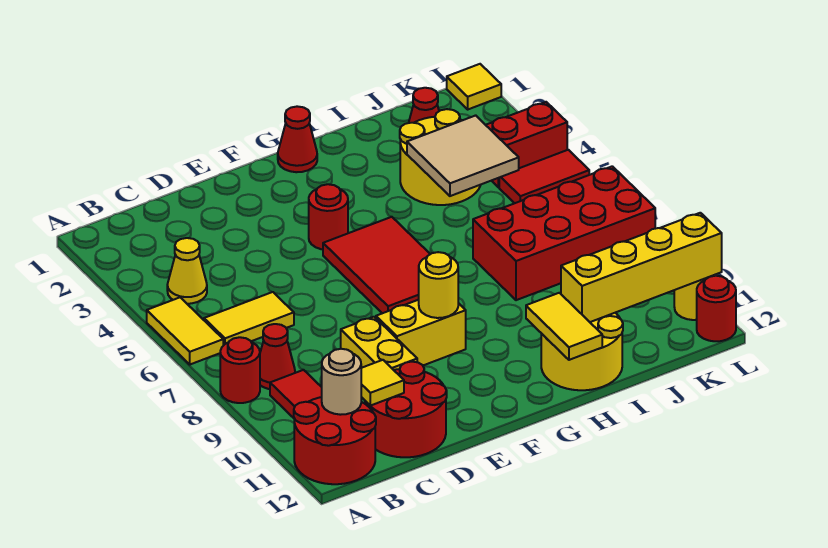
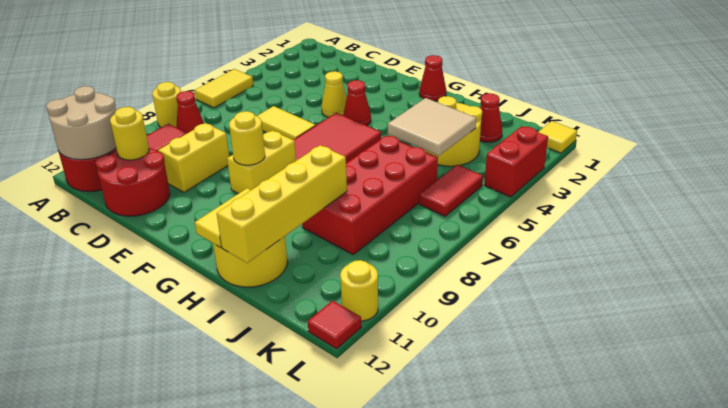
red 1x1 round brick [220,337,260,403] -> yellow 1x1 round brick [152,82,181,127]
yellow 1x1 cone [167,238,207,304] -> yellow 1x1 cone moved to [322,71,347,117]
yellow 1x2 tile [204,292,294,346] -> yellow 1x2 tile moved to [257,106,316,140]
tan 1x1 round brick [322,349,361,415] -> tan 2x2 round brick [46,86,116,160]
yellow 1x1 tile [361,360,404,406] -> yellow 1x1 round brick [110,107,149,160]
yellow 1x2 brick [376,300,466,365] -> yellow 1x2 brick turned to [227,131,296,194]
red 1x1 round brick [309,184,348,249] -> red 1x1 cone [343,80,371,126]
red 2x4 brick [473,166,655,300] -> red 2x4 brick turned to [302,135,438,255]
yellow 1x4 brick [561,213,722,322] -> yellow 1x4 brick turned to [217,145,347,263]
red 1x2 brick [486,102,567,187] -> red 1x2 brick turned to [485,126,548,197]
red 1x2 tile [499,150,589,203] -> red 1x2 tile turned to [419,165,483,216]
red 1x1 round brick [697,276,736,341] -> red 1x1 tile [308,301,361,349]

